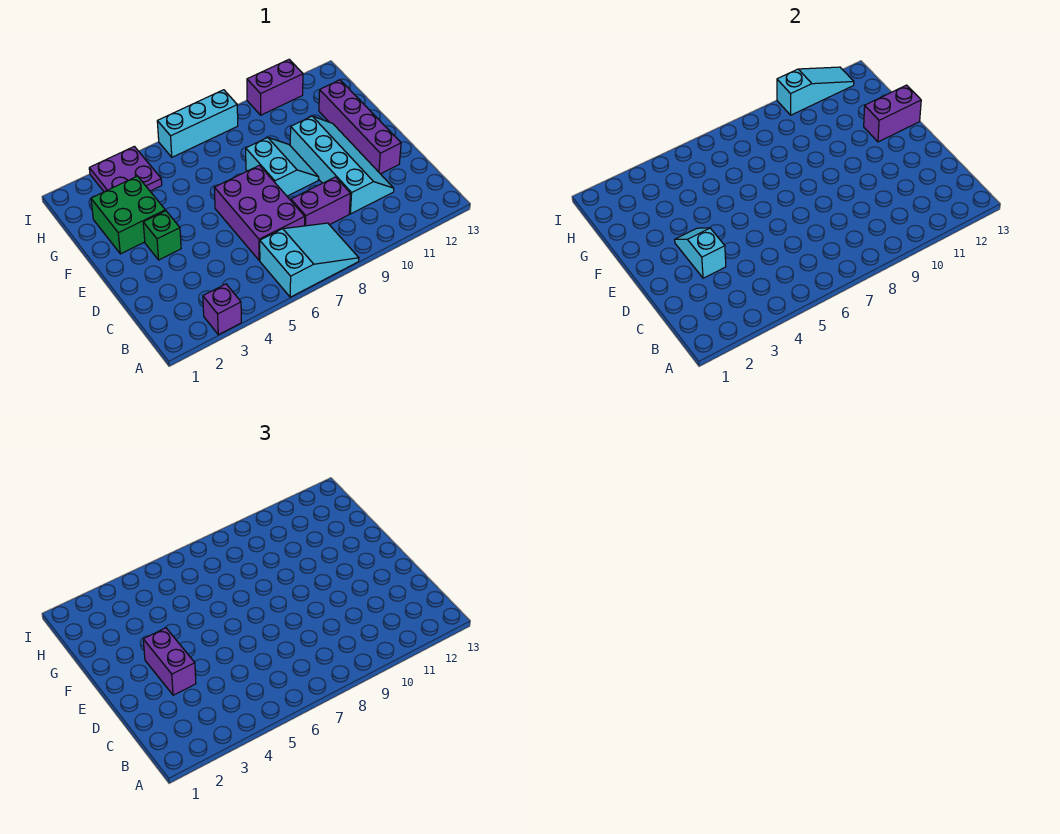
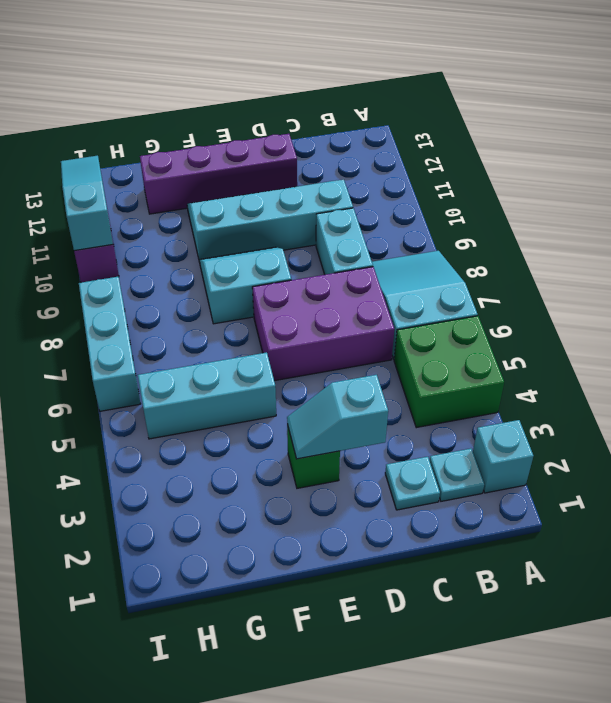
none -> cyan 1x1 brick [473,420,534,493]
purple 1x1 brick [203,284,241,335] -> none
none -> cyan 1x1 plate [429,449,484,501]
none -> cyan 1x1 plate [385,457,440,510]
purple 1x2 brick [291,177,350,226] -> cyan 1x2 brick [316,208,373,275]
purple 1x2 brick [143,628,196,695] -> none
green 2x2 brick [91,176,165,254] -> green 2x2 brick moved to [394,316,504,428]
none -> cyan 1x3 brick [138,352,276,439]
purple 1x2 brick [864,85,921,142] -> none
purple 2x2 plate [89,146,162,192] -> none

